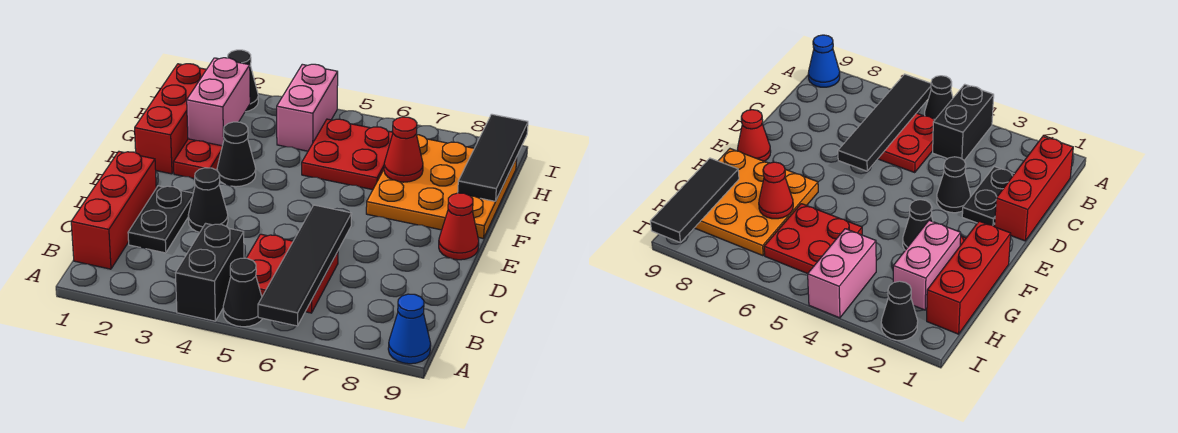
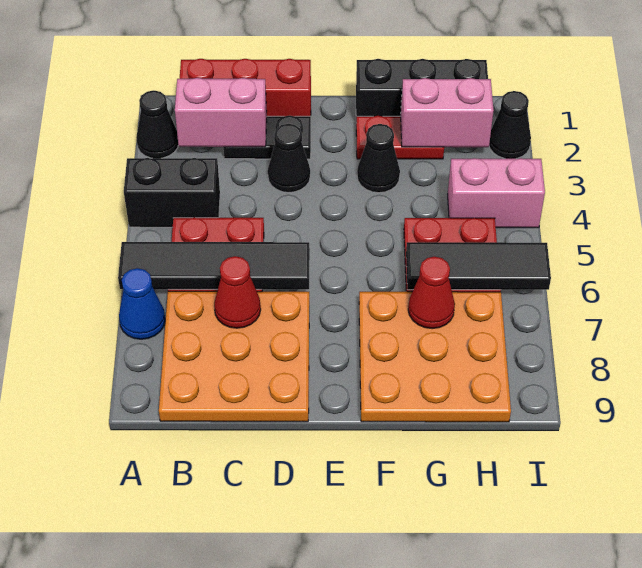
black 1x1 cone [223,258,263,327] -> black 1x1 cone moved to [136,90,178,158]
blue 1x1 cone [388,294,431,364] -> blue 1x1 cone moved to [119,268,165,339]
none -> pink 1x2 brick [175,78,267,147]
none -> orange 3x3 plate [159,291,309,422]
red 1x1 cone [439,193,479,260] -> red 1x1 cone moved to [214,256,261,328]
red 1x3 brick [135,64,206,174] -> black 1x3 brick [356,59,488,123]
black 1x3 tile [458,114,528,201] -> black 1x3 tile moved to [406,242,551,290]

